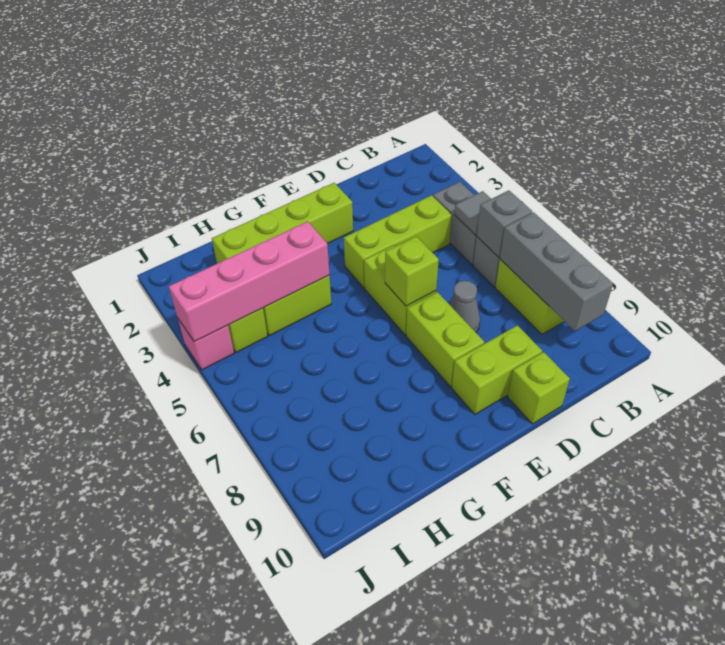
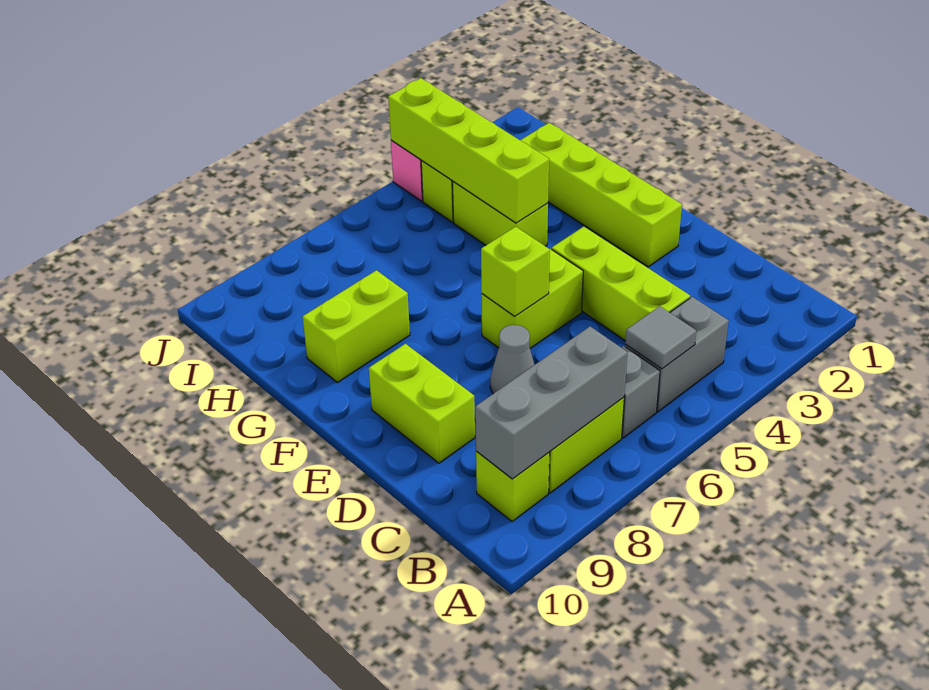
grey 1x1 brick [477,190,532,257] -> none
lime 1x1 brick [508,352,570,424] -> lime 1x1 brick moved to [476,452,550,521]
lime 1x2 brick [406,292,484,387] -> lime 1x2 brick moved to [303,270,410,382]
pink 1x4 brick [169,221,330,342] -> lime 1x4 brick [388,78,549,223]

